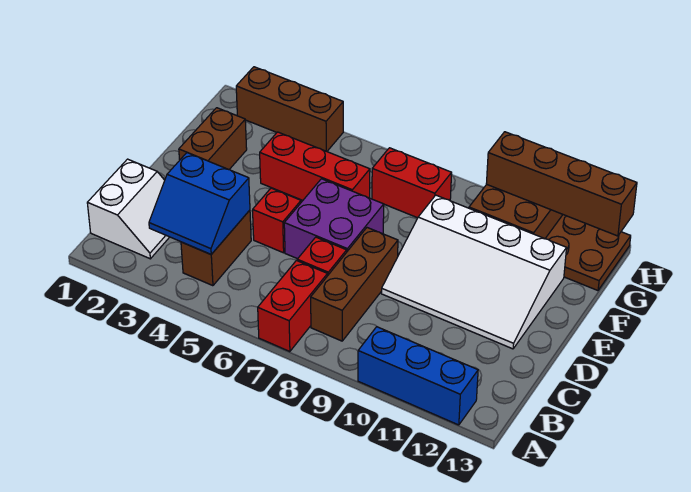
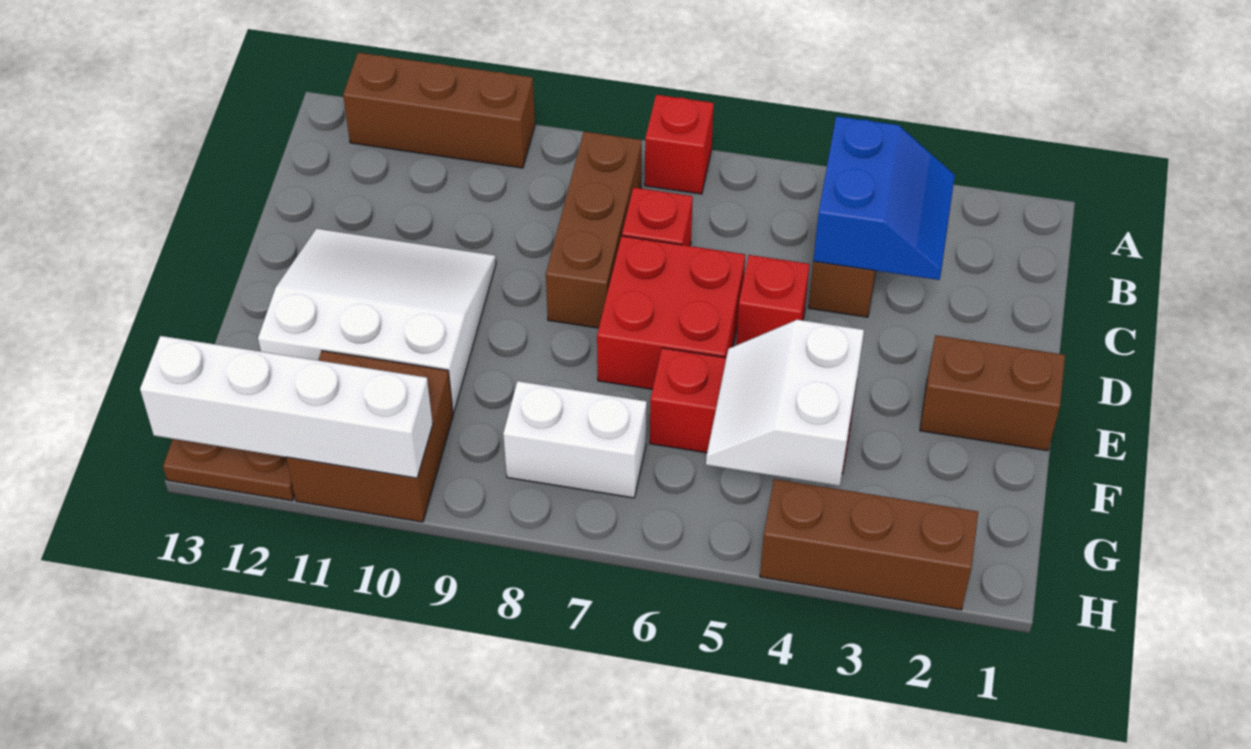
red 1x2 brick [258,260,328,352] -> red 1x1 brick [645,95,714,194]
blue 1x3 brick [358,327,478,425] -> brown 1x3 brick [343,53,535,168]
white 2x2 slope [87,159,169,259] -> white 2x2 slope moved to [706,320,864,486]
blue 2x2 slope [149,153,250,254] -> blue 2x2 slope turned to [813,116,955,280]
purple 2x2 brick [284,179,384,259] -> red 2x2 brick [597,236,745,389]
white 3x4 slope [381,195,566,349] -> white 3x3 slope [258,229,496,413]
brown 1x2 brick [179,108,247,170] -> brown 1x2 brick turned to [920,335,1065,451]
red 1x2 brick [372,148,452,218] -> white 1x2 brick [503,381,647,498]
brown 1x4 brick [486,132,637,236] -> white 1x4 brick [140,336,433,478]

